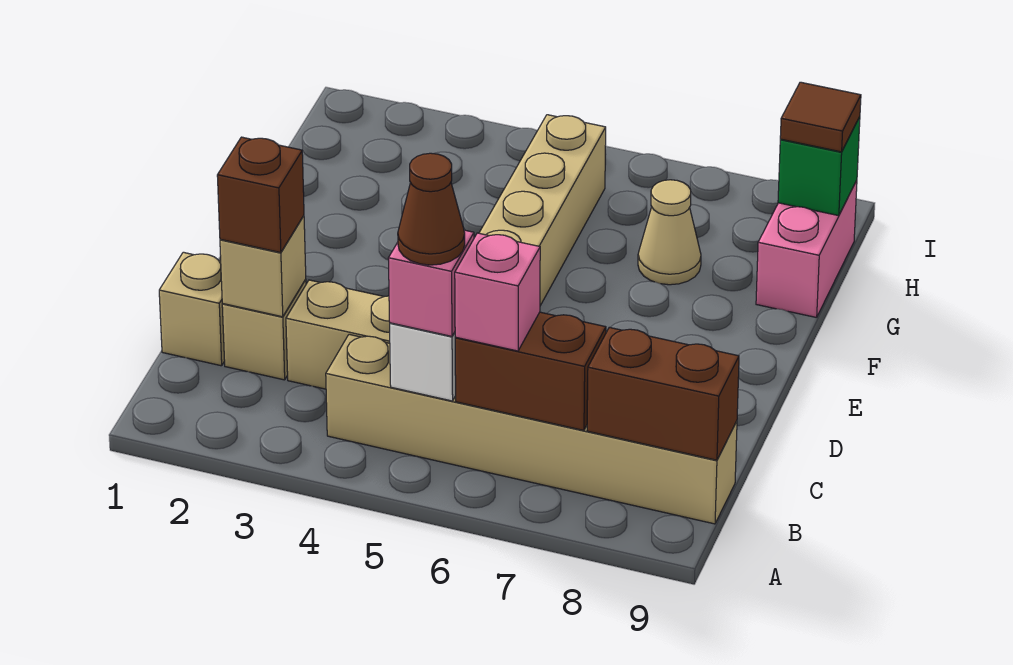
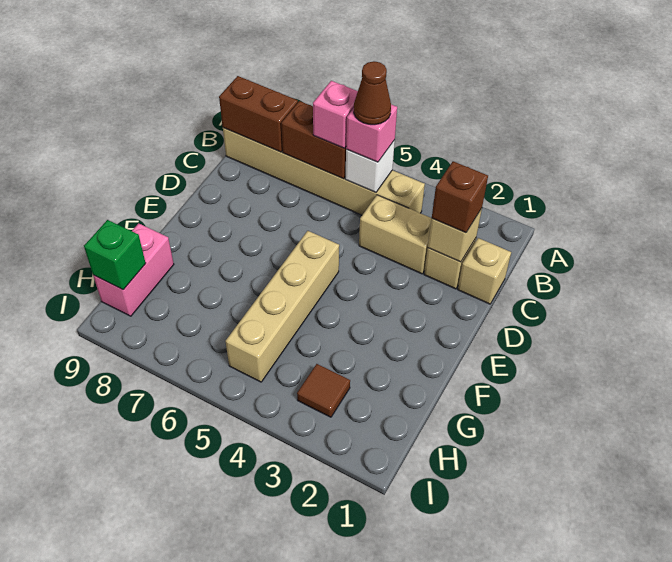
tan 1x1 cone [638,180,701,285] -> none
brown 1x1 tile [780,82,861,152] -> brown 1x1 tile moved to [297,364,350,417]

